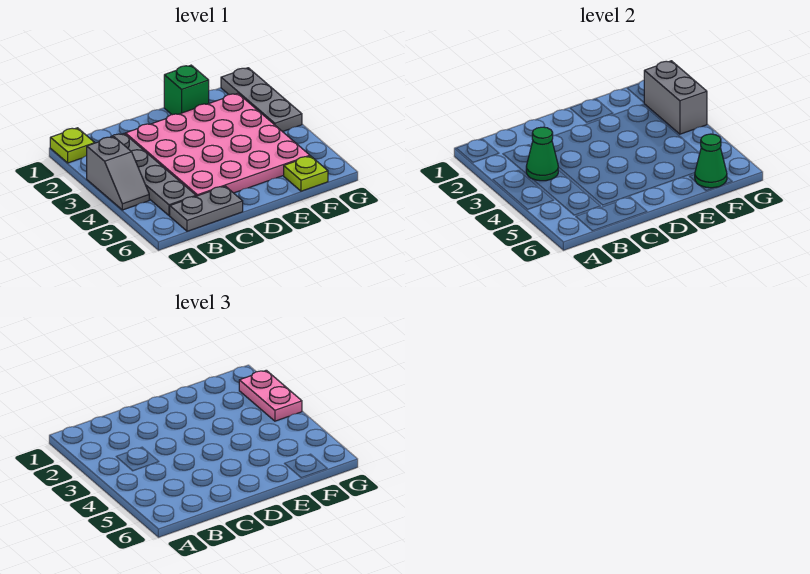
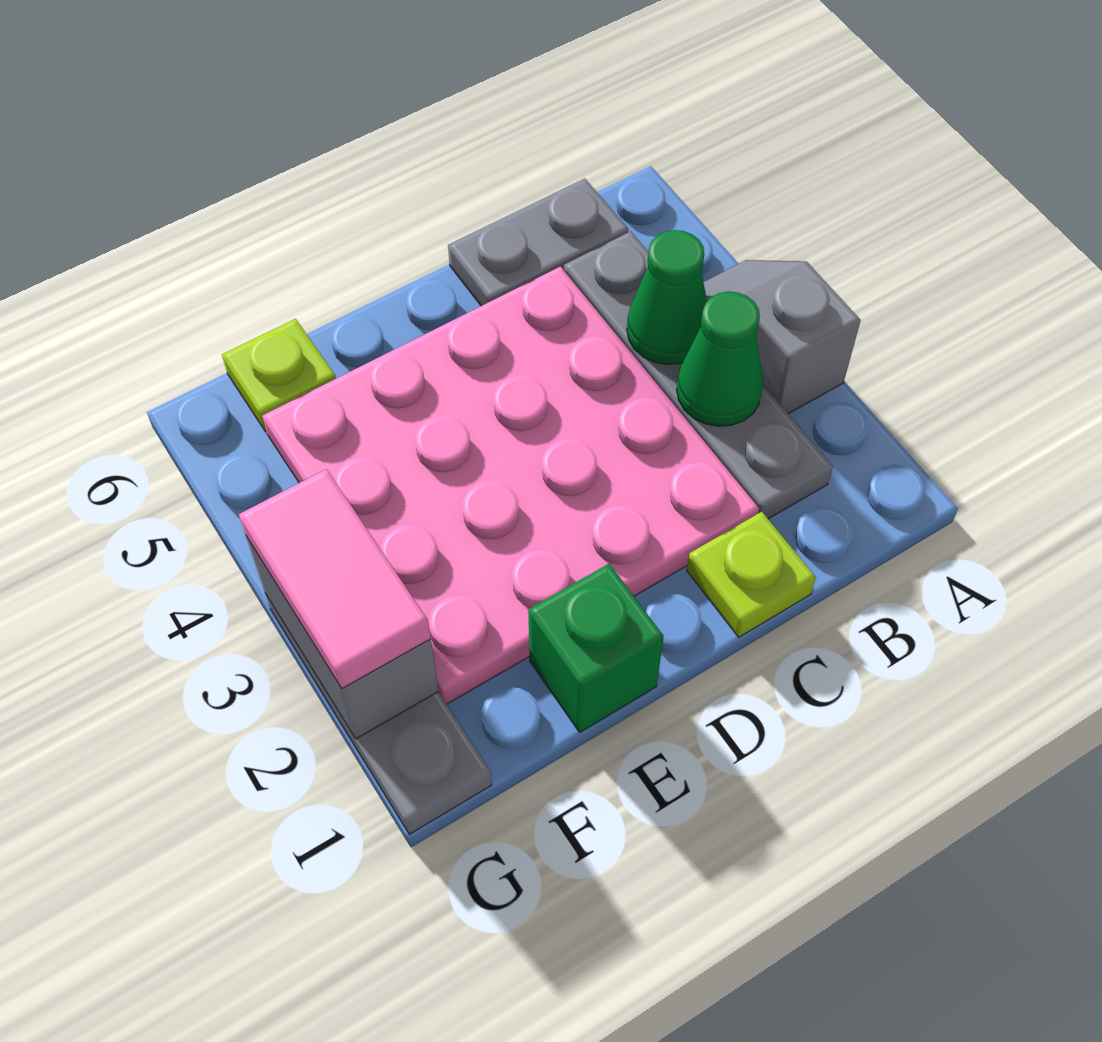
lime 1x1 plate [50,128,95,163] -> lime 1x1 plate moved to [687,512,816,637]
green 1x1 cone [695,134,727,188] -> green 1x1 cone moved to [627,230,707,365]
pink 1x2 plate [239,370,302,421] -> pink 1x2 tile [239,469,431,688]

